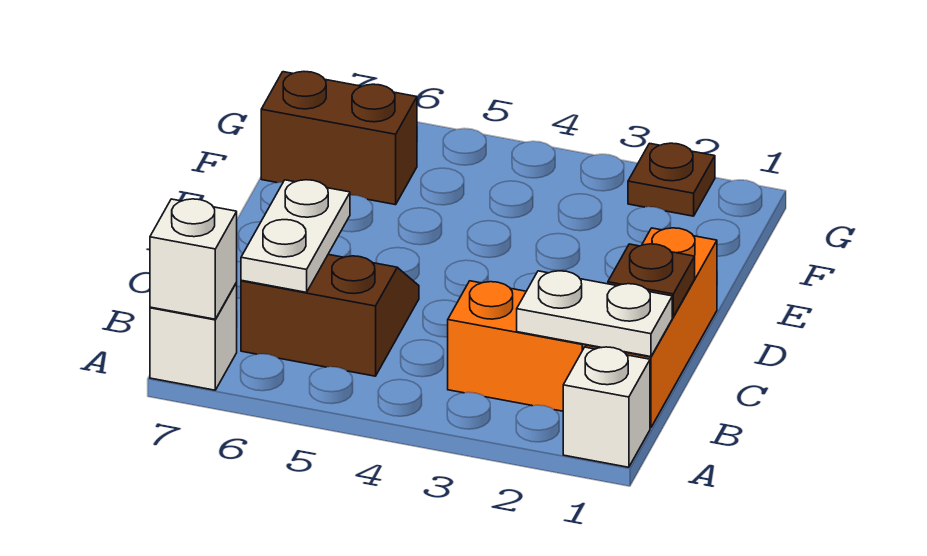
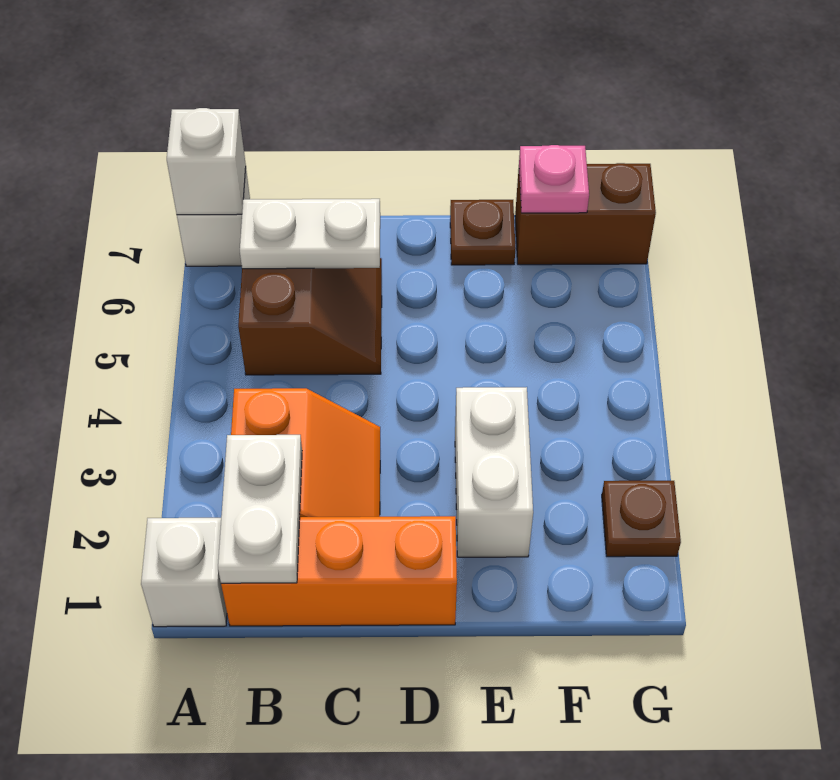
brown 1x1 plate [608,244,695,317] -> brown 1x1 plate moved to [450,200,516,265]
none -> white 1x2 brick [455,387,533,557]
brown 1x2 brick [261,72,417,205] -> brown 1x2 brick turned to [515,163,656,265]
none -> pink 1x1 plate [519,145,589,213]

